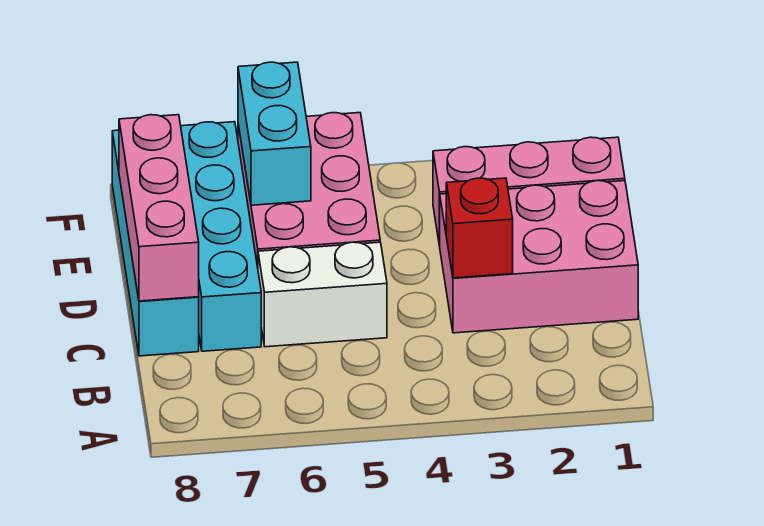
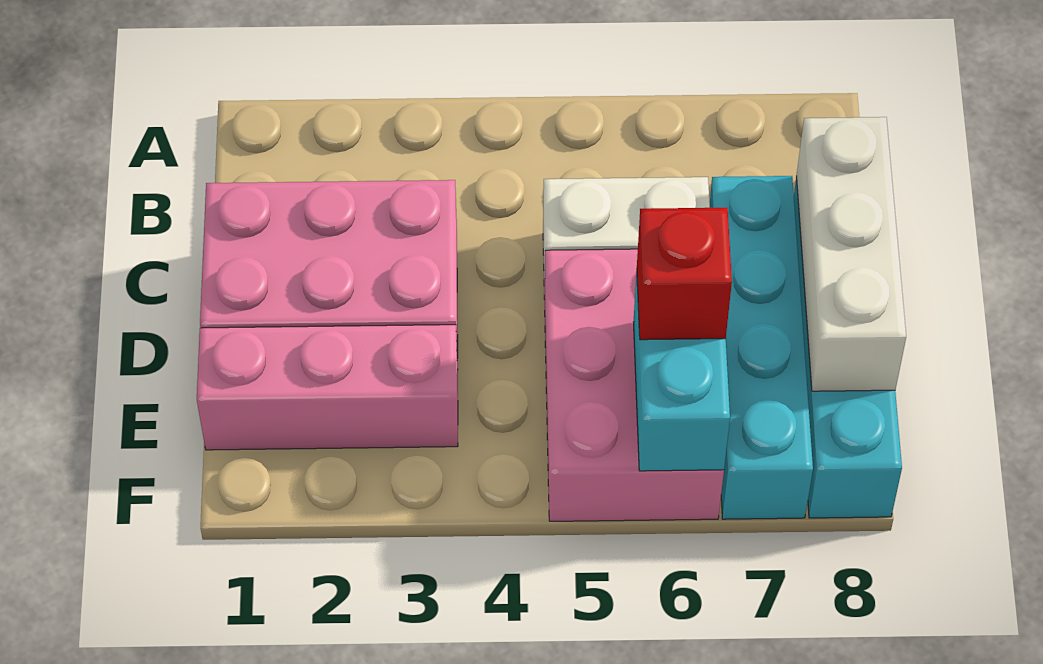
red 1x1 brick [446,178,513,278] -> red 1x1 brick moved to [637,208,732,340]
pink 1x3 brick [119,115,199,301] -> white 1x3 brick [796,117,906,391]

